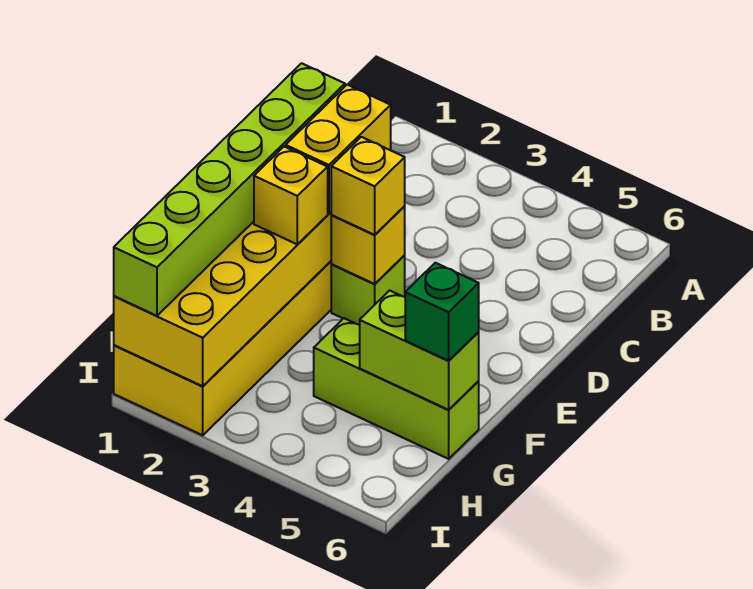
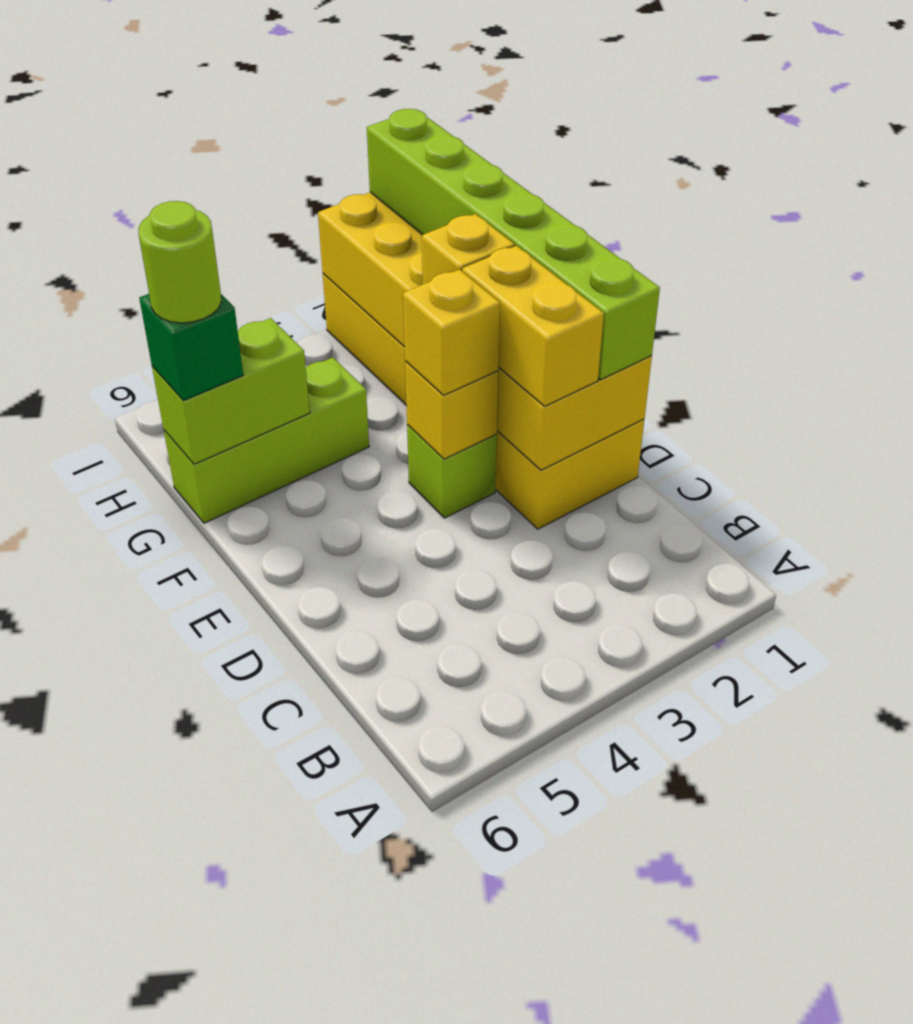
none -> lime 1x1 round brick [138,201,221,323]

